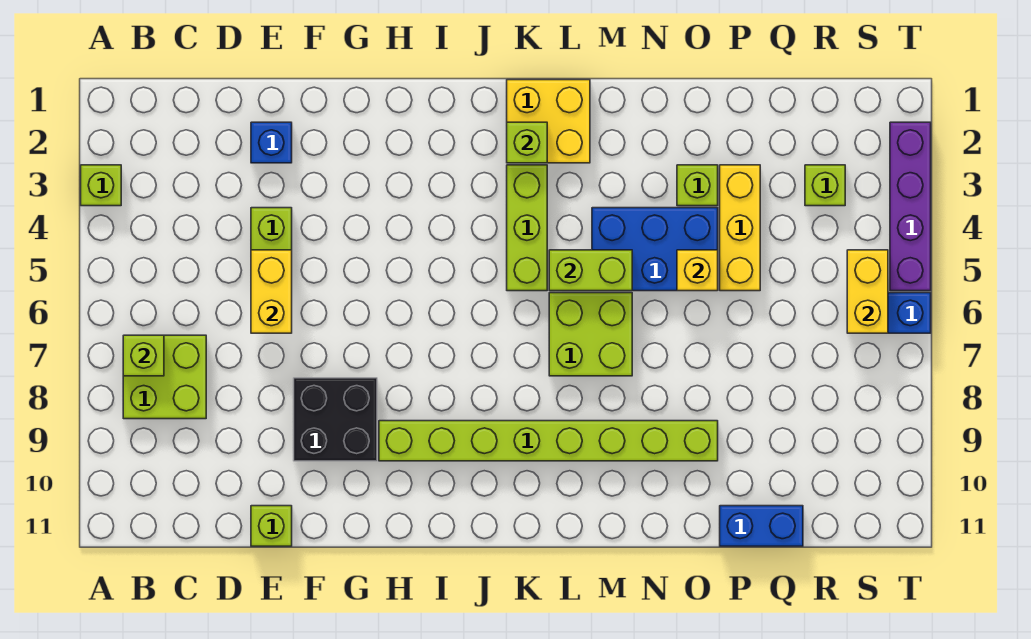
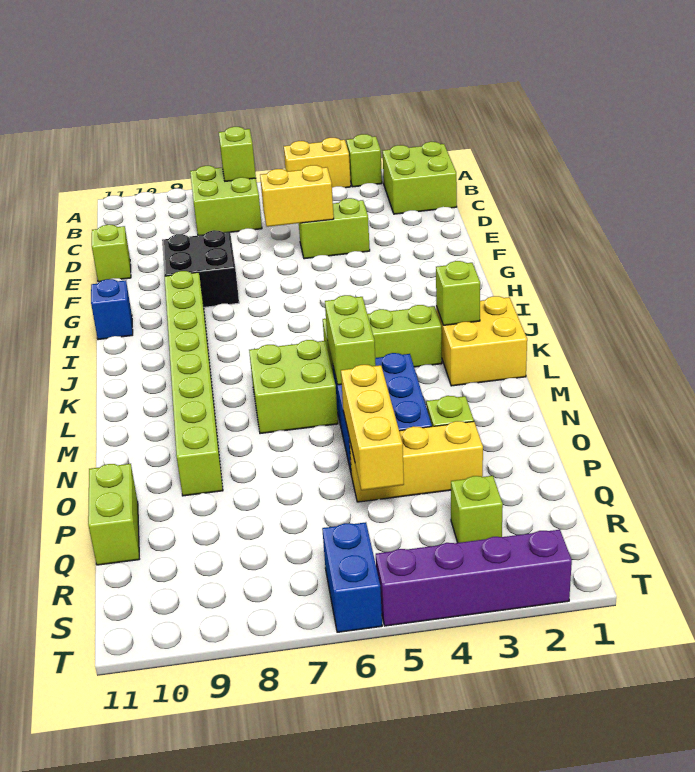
none -> lime 2x2 brick [383,142,457,214]
blue 1x1 brick [251,122,292,163] -> blue 1x1 brick moved to [91,279,133,340]
yellow 1x1 brick [677,250,718,291] -> yellow 1x3 brick [341,365,404,490]
blue 1x2 brick [720,506,803,546] -> lime 1x2 brick [88,464,139,565]
yellow 1x2 brick [847,250,888,333] -> yellow 1x2 brick moved to [284,138,351,188]

